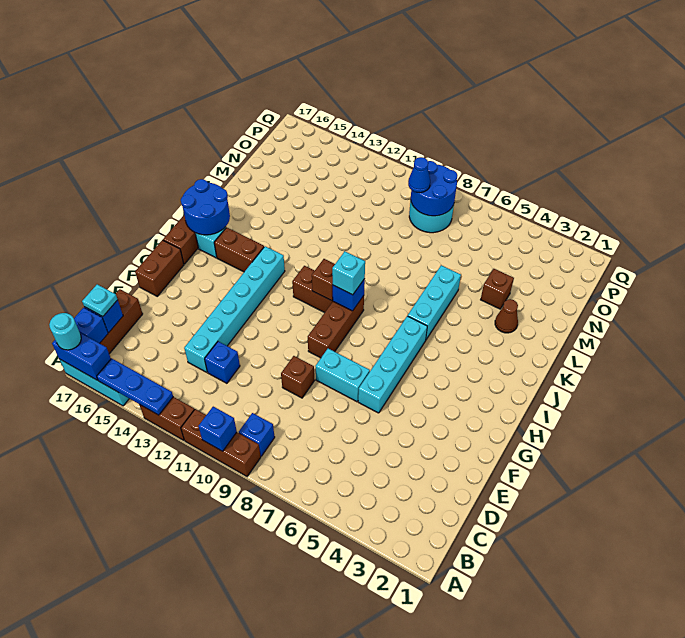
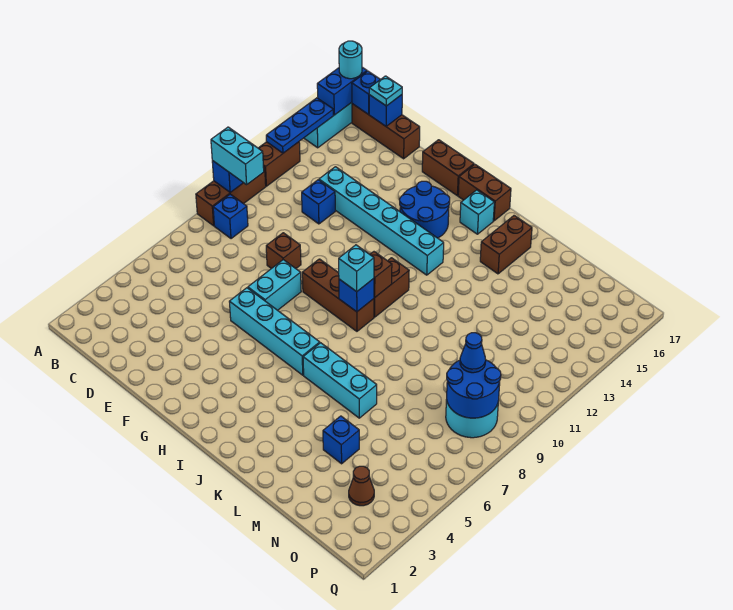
none -> cyan 1x2 brick [211,127,264,185]
brown 1x2 brick [214,227,264,272] -> brown 1x2 brick moved to [480,216,532,274]
blue 2x2 round brick [181,179,230,235] -> blue 2x2 round brick moved to [400,181,450,238]
brown 1x1 cone [495,299,518,333] -> brown 1x1 cone moved to [349,466,374,506]
brown 1x1 brick [481,269,514,309] -> blue 1x1 brick [323,416,359,464]

